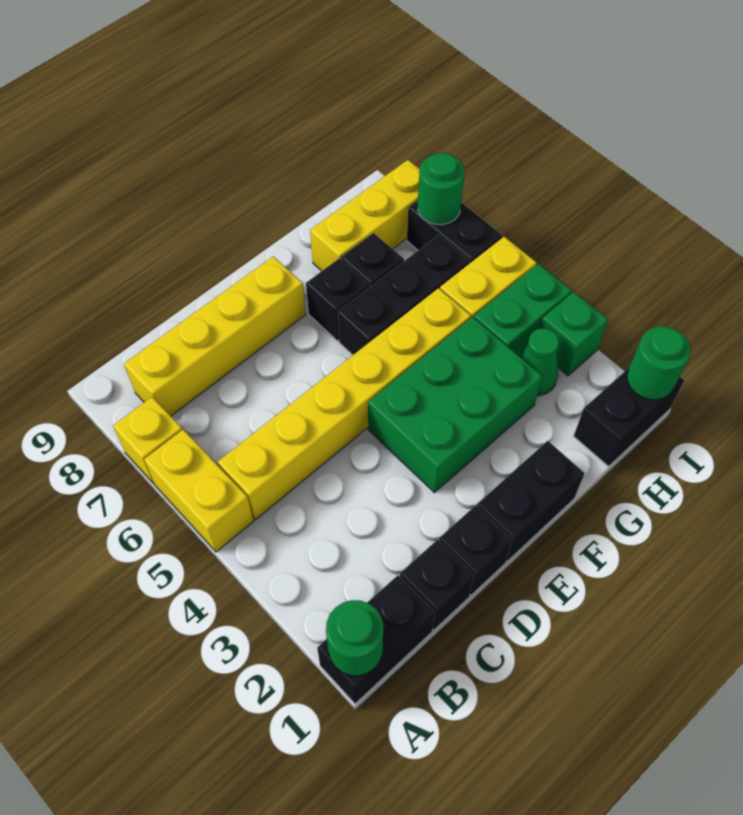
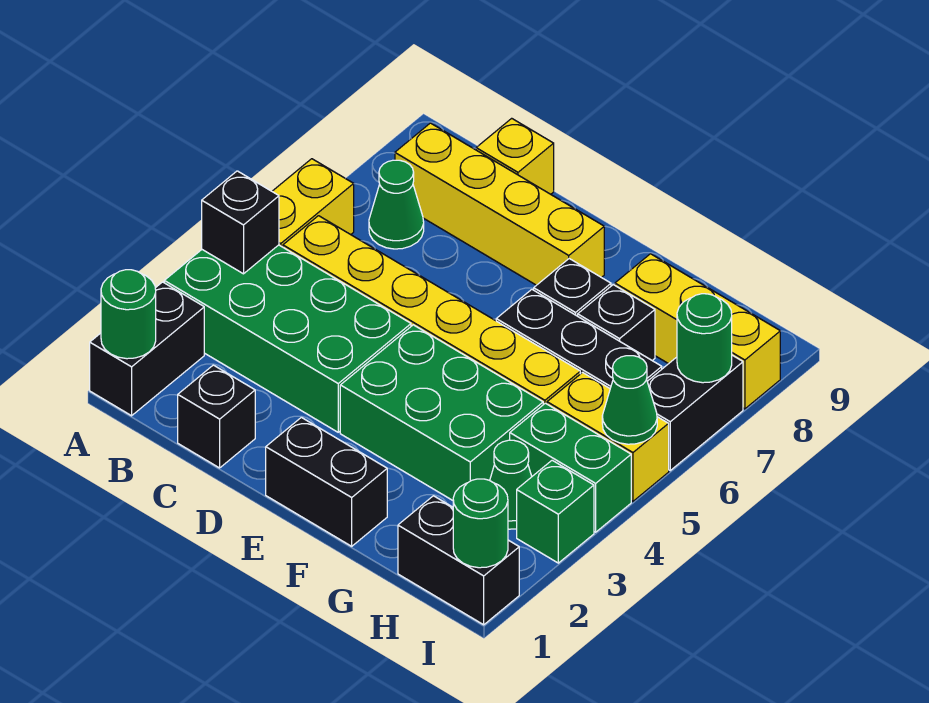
black 1x2 brick [317,575,435,704] -> black 1x2 brick turned to [90,282,204,416]
none -> green 2x4 brick [164,245,411,432]
yellow 1x1 brick [113,397,182,484] -> yellow 1x1 brick moved to [476,118,554,194]
none -> green 1x1 cone [369,160,424,249]
black 1x1 brick [439,506,512,595] -> black 1x1 brick moved to [202,171,279,274]
none -> green 1x1 cone [602,356,657,444]

